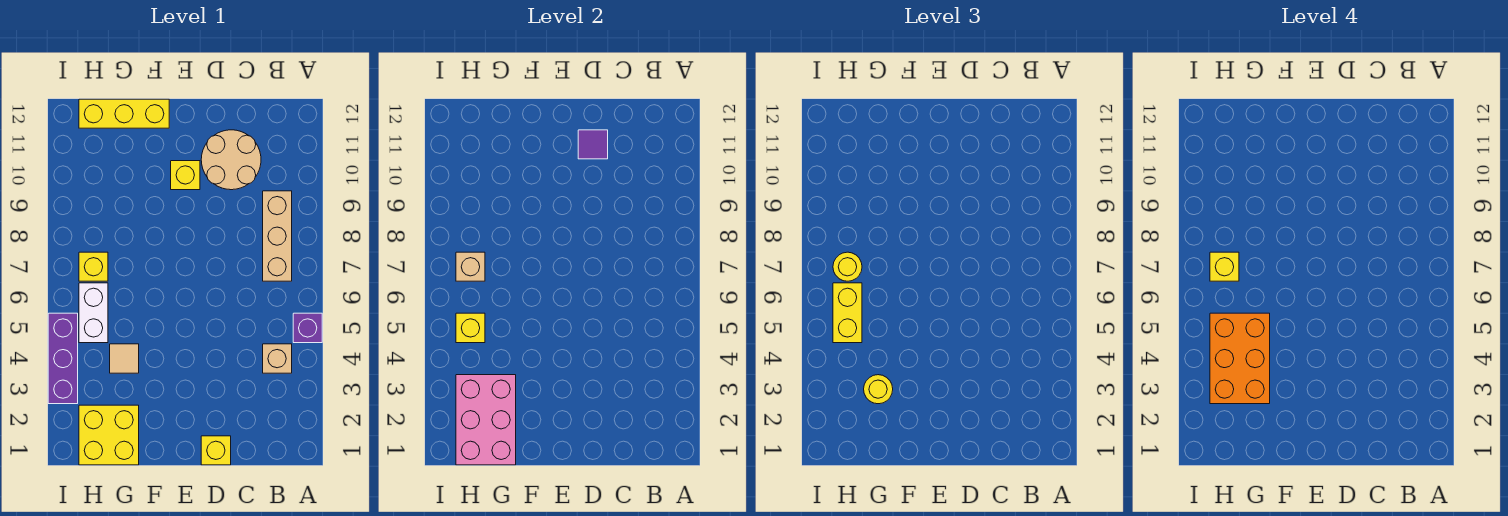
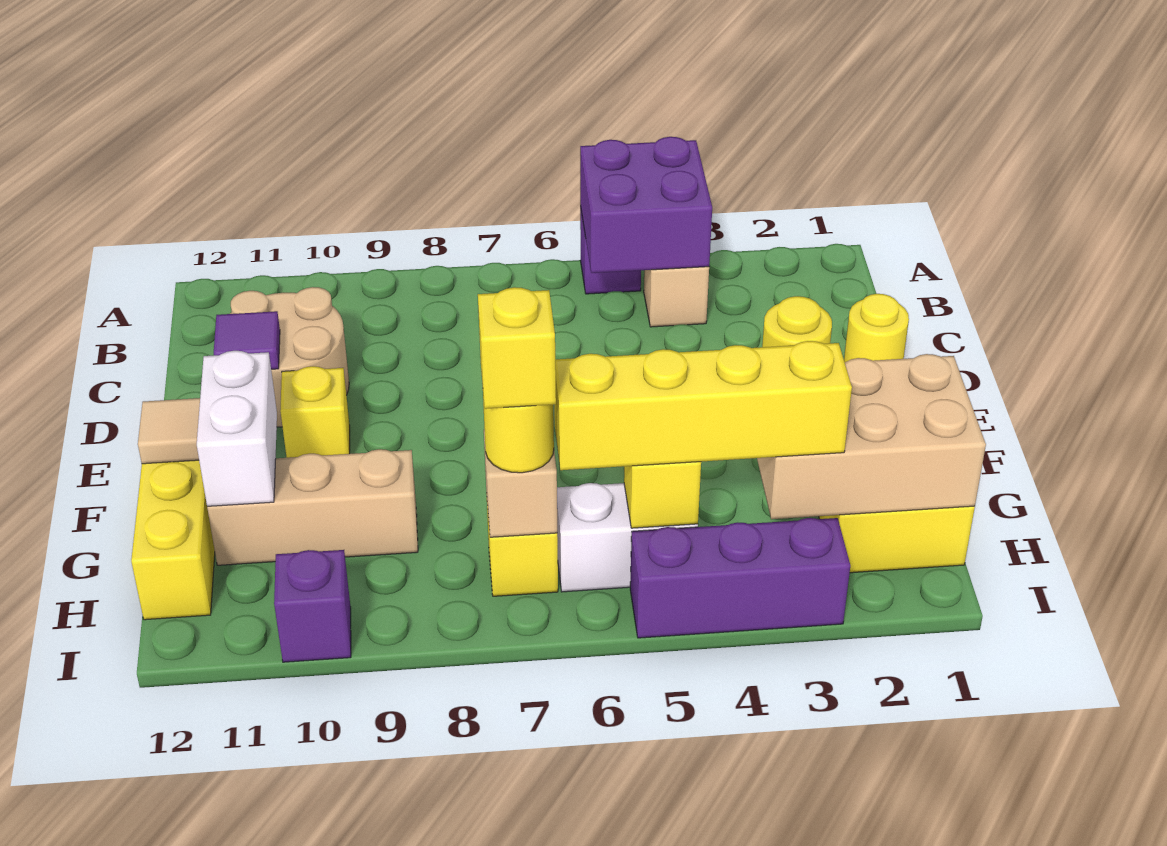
none -> purple 2x2 brick [580,137,712,273]
tan 1x3 brick [263,191,292,281] -> tan 1x3 brick moved to [207,449,418,565]
yellow 1x1 brick [201,436,231,465] -> yellow 1x1 round brick [844,294,909,362]
none -> white 1x2 brick [197,351,277,506]
pink 2x3 brick [456,375,516,465] -> tan 2x3 brick [757,354,986,519]
orange 2x3 brick [1210,313,1270,404] -> none
tan 1x1 tile [110,344,139,373] -> tan 1x1 tile moved to [138,398,200,464]
yellow 1x2 brick [833,283,862,343] -> yellow 1x4 brick [554,341,852,470]
none -> purple 1x1 brick [274,550,351,662]

